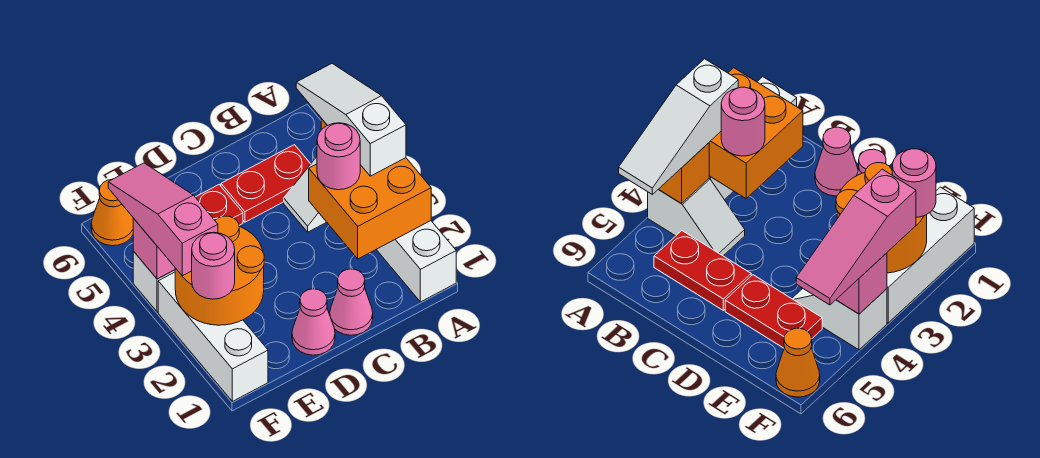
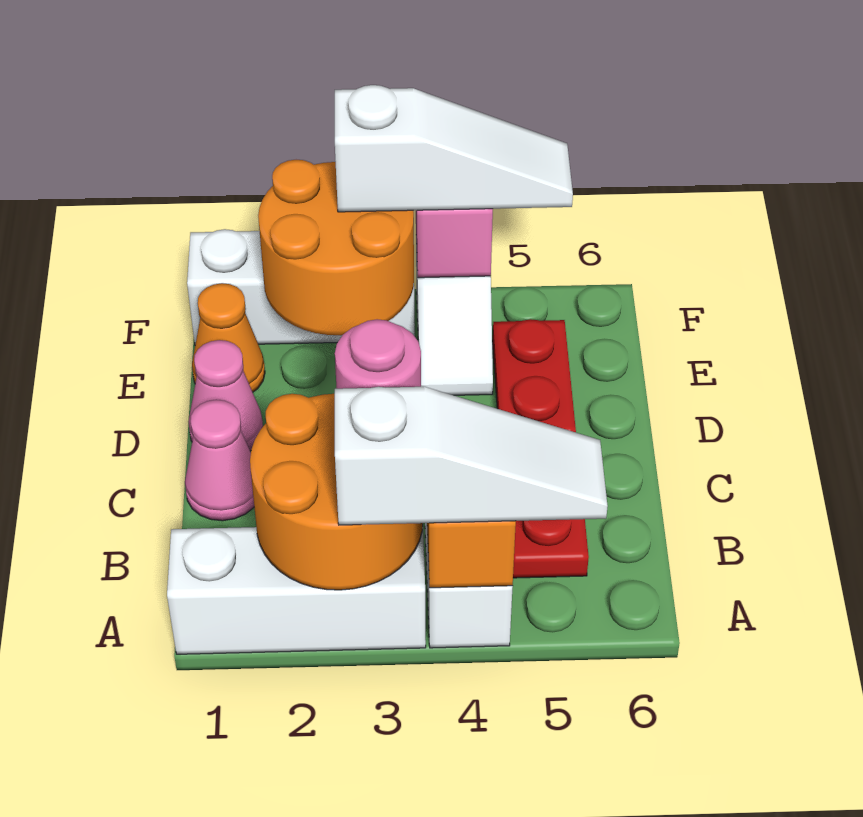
orange 2x2 brick [309,158,431,259] -> orange 2x2 round brick [250,394,423,590]
pink 1x1 round brick [192,232,235,299] -> none
pink 1x3 slope [108,163,218,276] -> white 1x3 slope [335,85,573,212]
orange 1x1 cone [91,180,133,246] -> orange 1x1 cone moved to [192,283,265,392]

